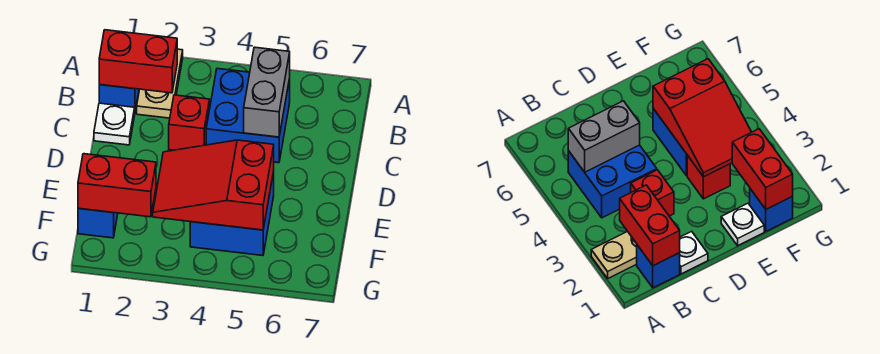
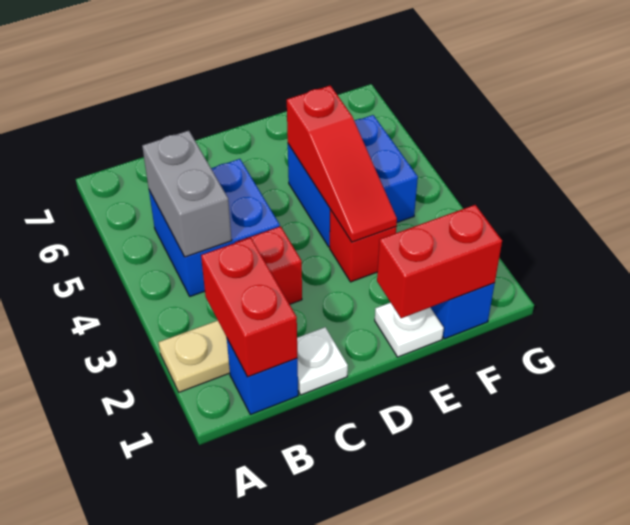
grey 1x2 brick [244,47,290,137] -> grey 1x2 brick turned to [142,131,232,257]
red 2x3 slope [153,140,274,230] -> red 1x3 slope [287,85,397,242]
red 1x2 brick [78,154,156,217] -> red 1x2 brick turned to [377,205,502,318]

